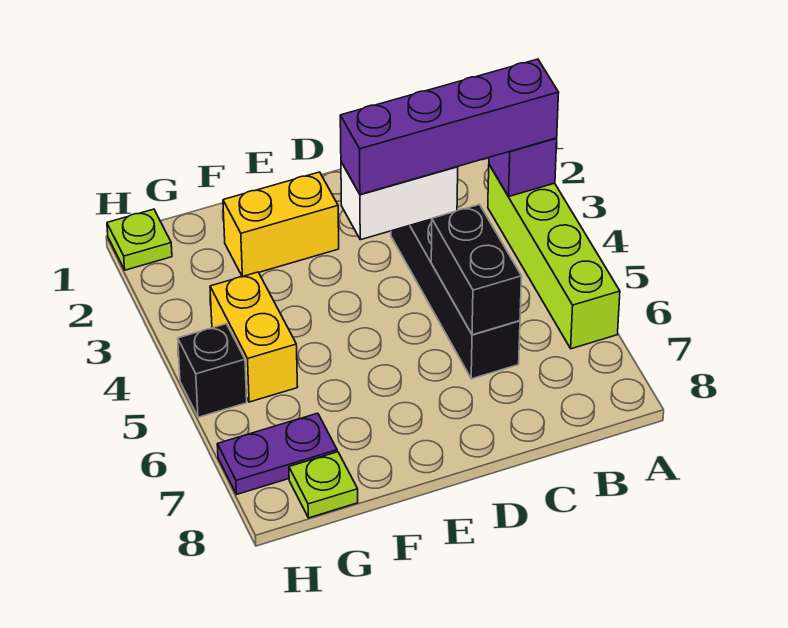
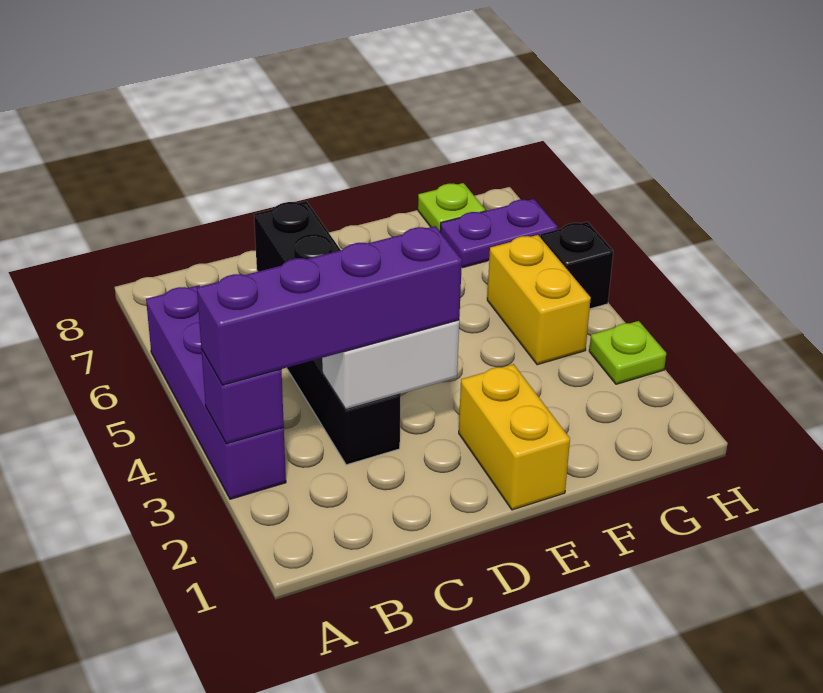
lime 1x4 brick [488,165,620,349] -> purple 1x4 brick [146,285,286,499]
yellow 1x2 brick [223,172,339,277] -> yellow 1x2 brick turned to [459,364,570,510]
lime 1x1 plate [107,209,172,270] -> lime 1x1 plate moved to [589,321,666,384]

